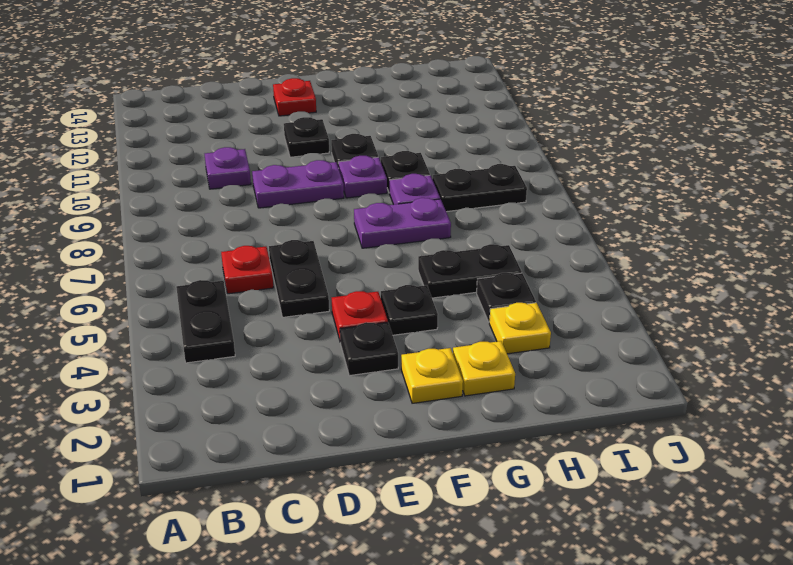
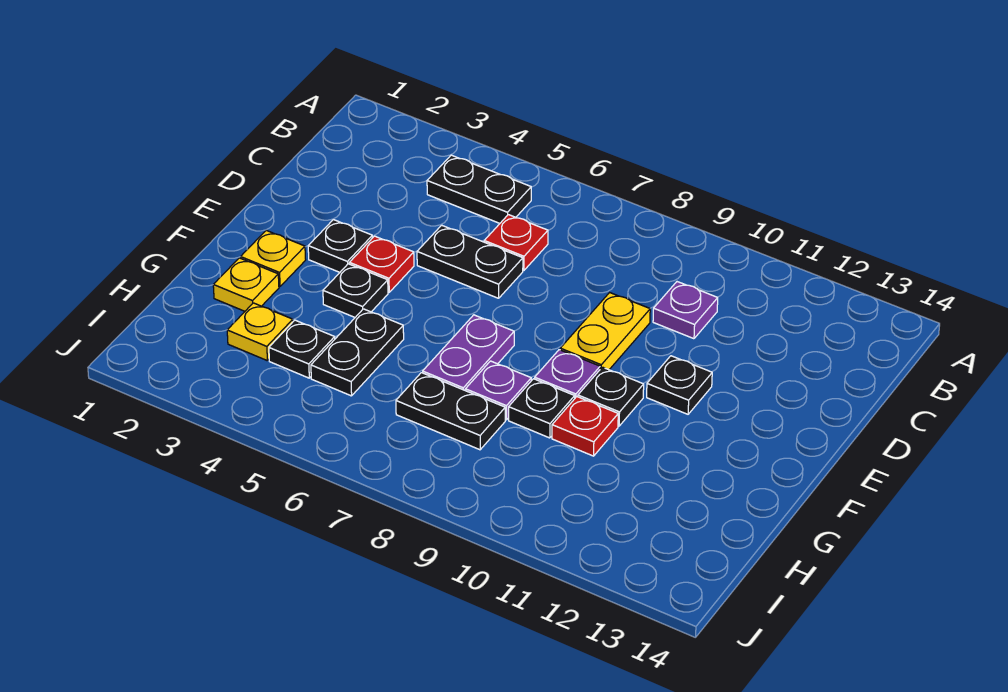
purple 1x2 plate [252,160,344,208] -> yellow 1x2 plate [560,293,650,370]
red 1x1 plate [273,78,316,116] -> red 1x1 plate moved to [552,397,618,456]
black 1x2 plate [432,164,527,212] -> black 1x2 plate turned to [396,373,505,450]

